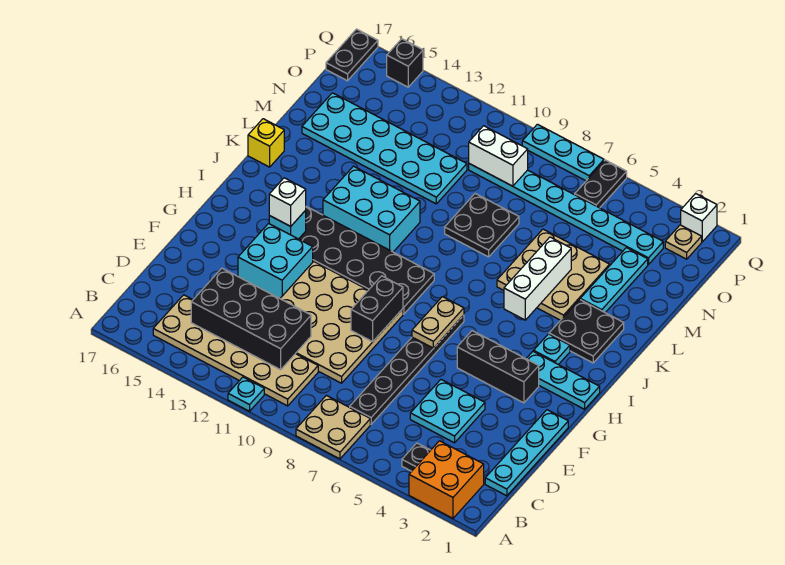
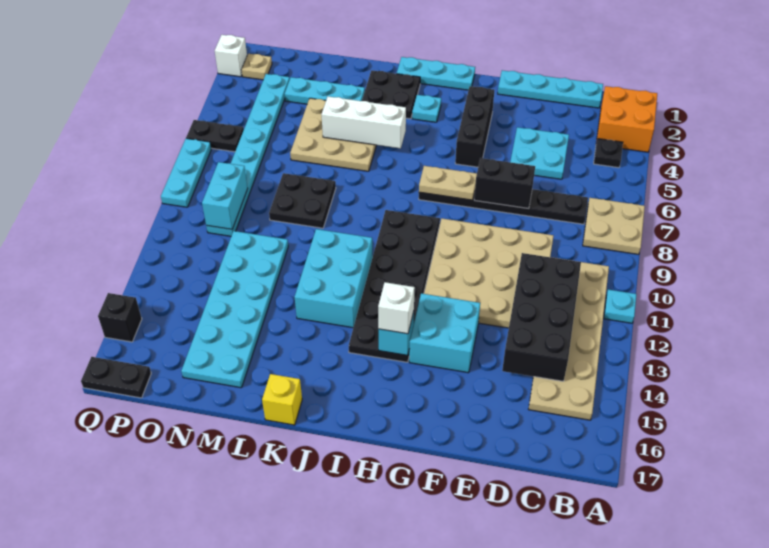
black 1x2 brick [351,276,403,342] -> black 1x2 brick moved to [474,158,535,209]
cyan 1x3 plate [526,351,600,409] -> cyan 1x3 plate turned to [397,57,475,90]
white 1x2 brick [469,126,528,186] -> cyan 1x2 brick [202,162,248,229]

